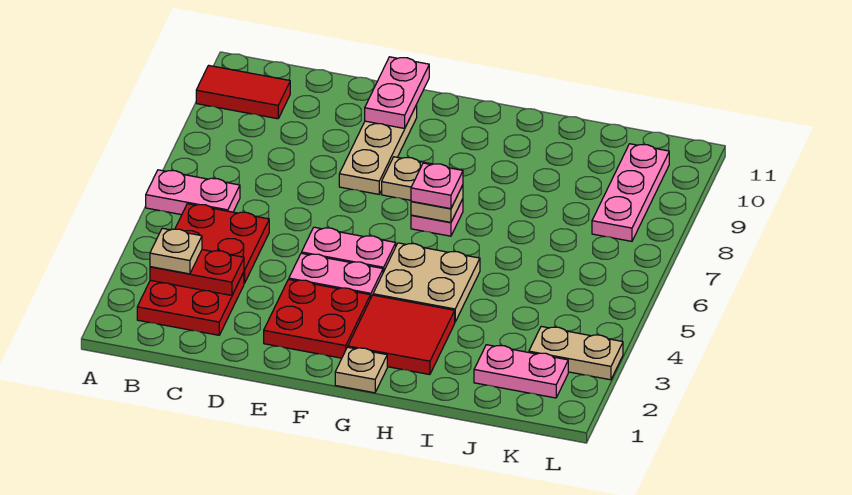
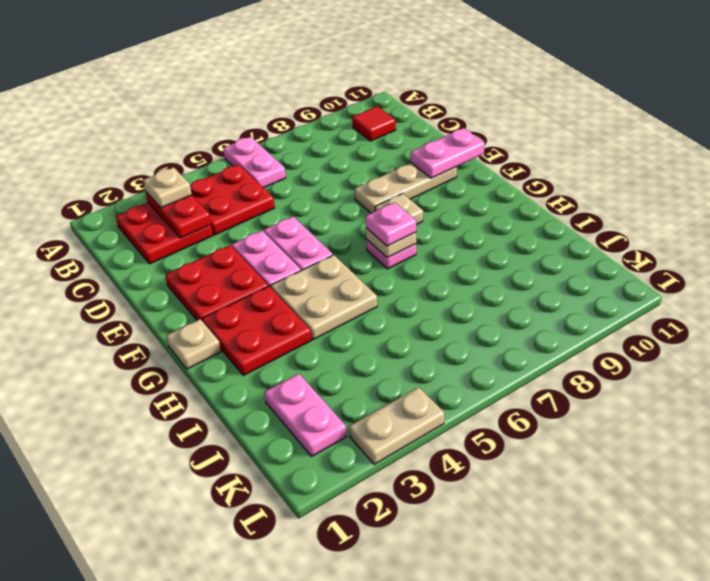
red 1x2 tile [196,65,290,119] -> red 1x1 tile [352,106,396,141]
red 2x2 tile [348,295,455,375] -> red 2x2 plate [202,286,311,375]
tan 1x2 plate [529,326,623,380] -> tan 1x2 plate turned to [349,387,444,464]
pink 1x3 plate [592,144,669,241] -> none

